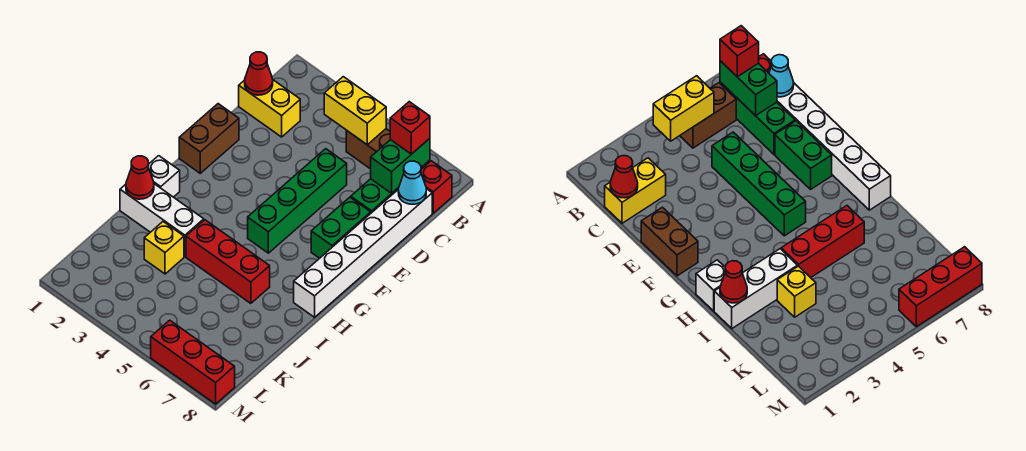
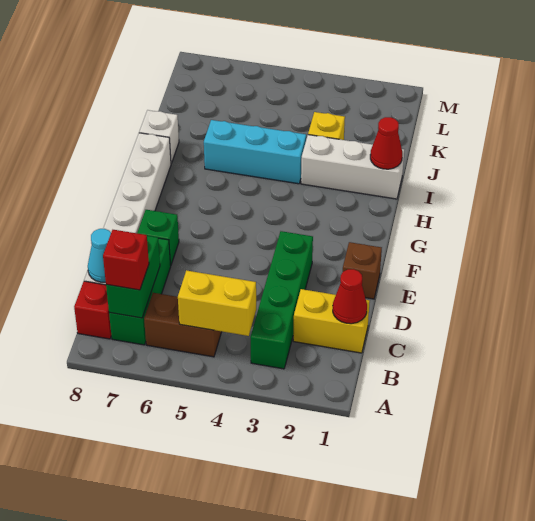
green 1x4 brick [248,149,347,253] -> green 1x4 brick moved to [251,231,313,369]
brown 1x2 brick [179,104,239,173] -> brown 1x1 brick [343,242,382,299]
green 1x2 brick [311,197,371,258] -> green 1x1 brick [137,210,179,265]
white 1x1 brick [149,156,180,197] -> white 1x1 brick moved to [139,110,179,163]
red 1x3 brick [186,220,270,303] -> cyan 1x3 brick [204,120,306,184]
red 1x3 brick [151,320,235,404] -> none

